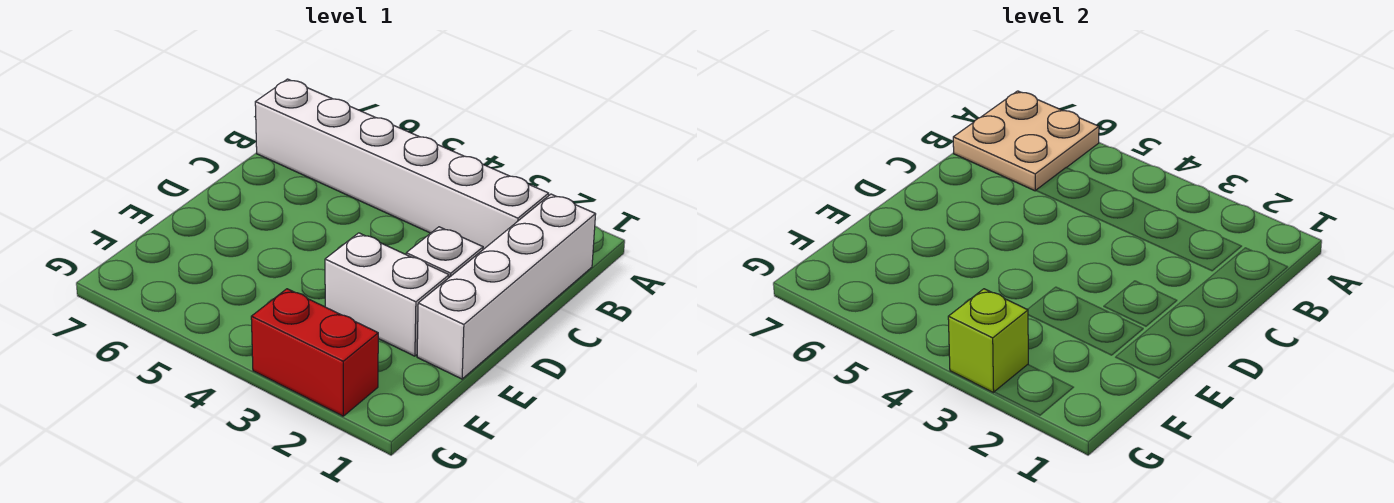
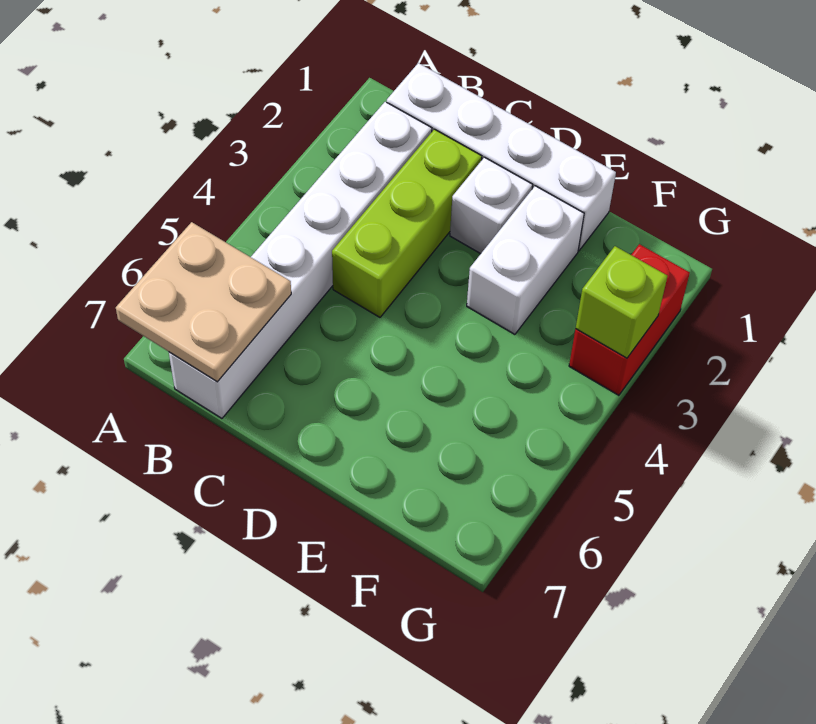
none -> lime 1x3 brick [332,129,482,317]

